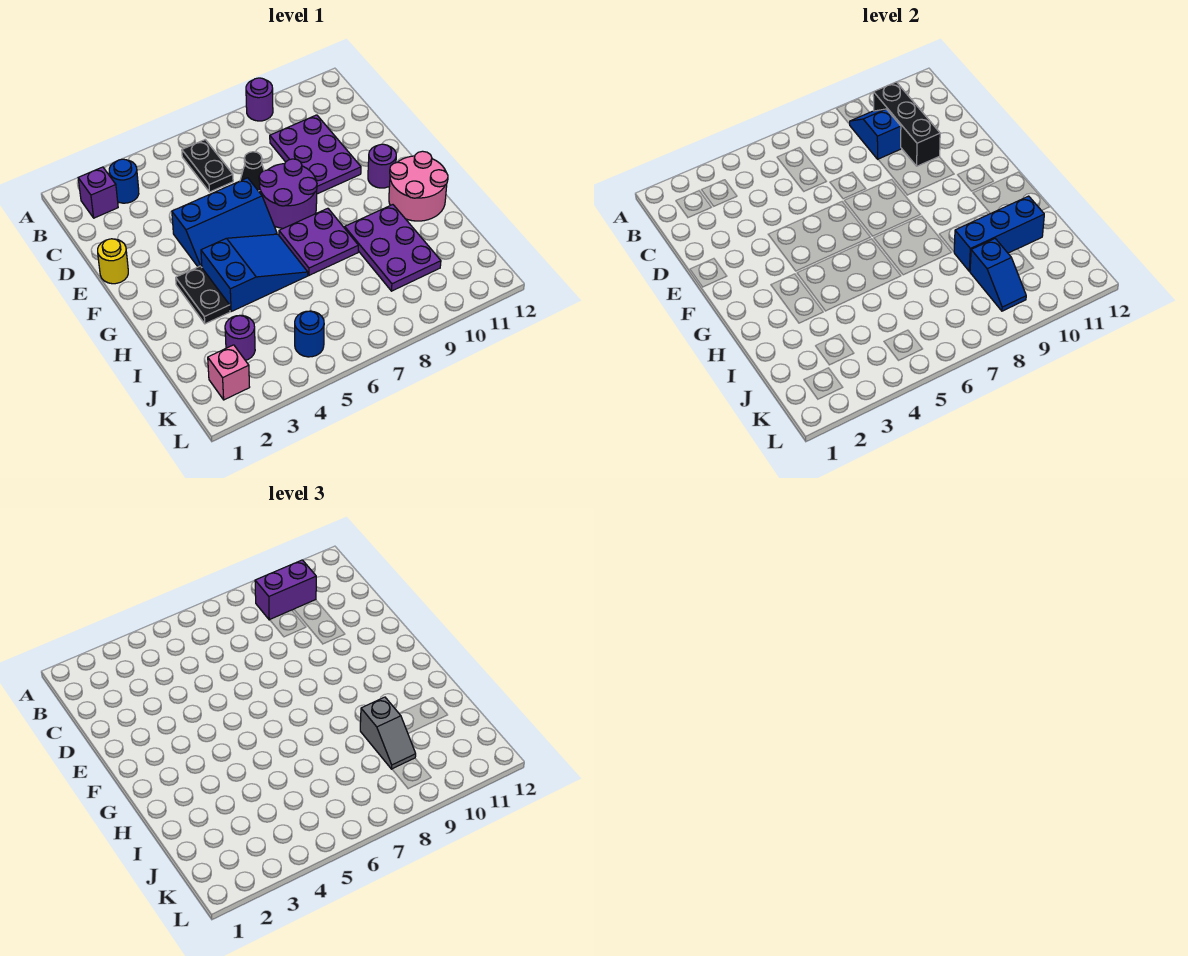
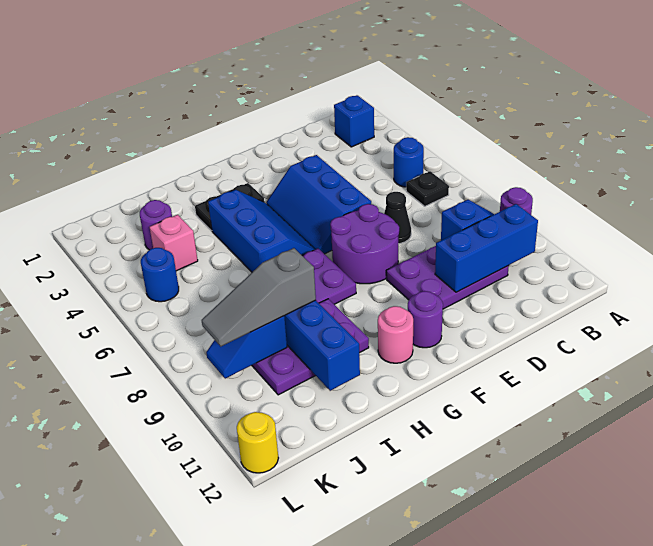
purple 1x1 brick [78,167,118,218] -> blue 1x1 brick [334,95,374,147]
blue 1x1 round brick [109,159,139,203] -> blue 1x1 round brick moved to [394,137,424,187]
black 1x2 plate [182,140,233,192] -> black 1x1 plate [406,171,449,206]
purple 1x2 brick [255,560,316,620] -> none
black 1x3 brick [873,82,940,166] -> blue 1x3 brick [435,204,538,292]
yellow 1x1 round brick [98,239,128,284] -> yellow 1x1 round brick moved to [237,412,278,473]
blue 2x3 slope [201,234,308,311] -> blue 2x3 slope turned to [208,190,315,272]
pink 2x2 round brick [389,151,448,221] -> pink 1x1 round brick [378,306,413,363]
grey 1x2 slope [360,697,416,769] -> grey 1x3 slope [202,248,316,346]
pink 1x1 brick [208,345,250,400] -> pink 1x1 brick moved to [150,215,198,271]

